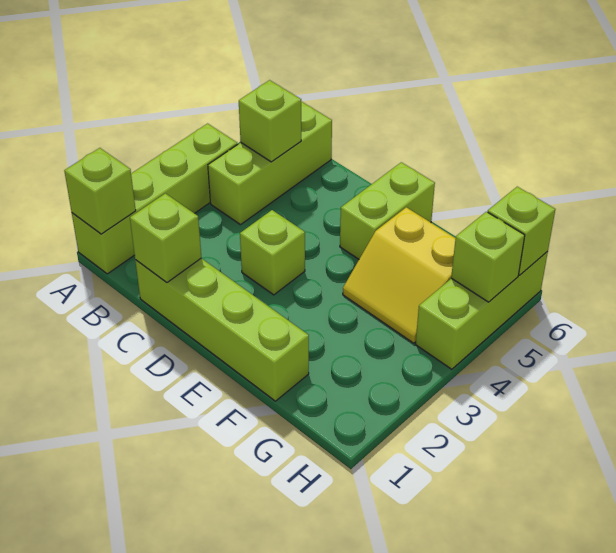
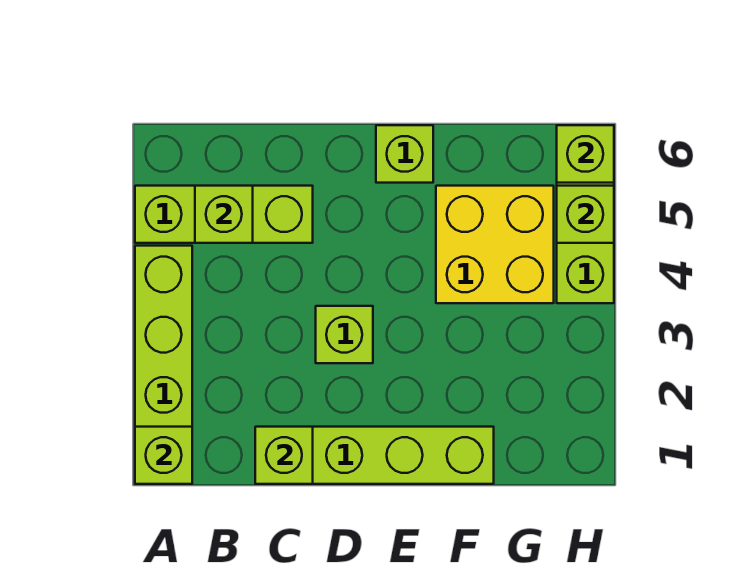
lime 1x3 brick [208,101,332,225] -> lime 1x3 brick turned to [135,186,313,243]
lime 1x2 brick [340,162,435,259] -> lime 1x1 brick [376,125,433,183]
yellow 2x2 slope [343,207,456,343] -> yellow 2x2 brick [436,186,554,303]

